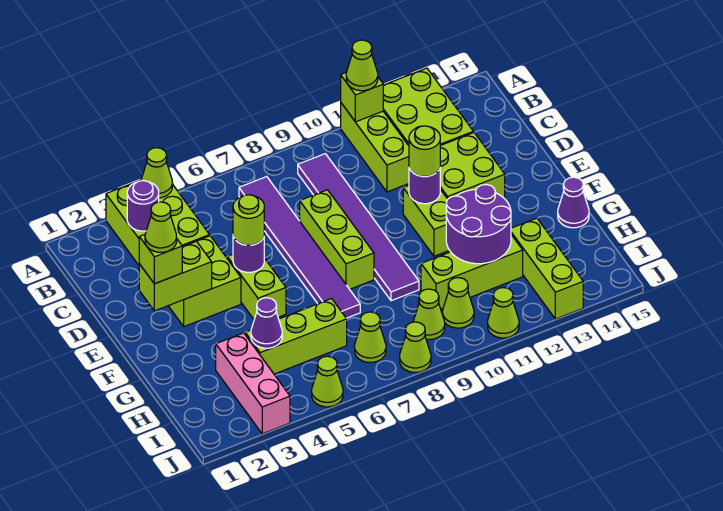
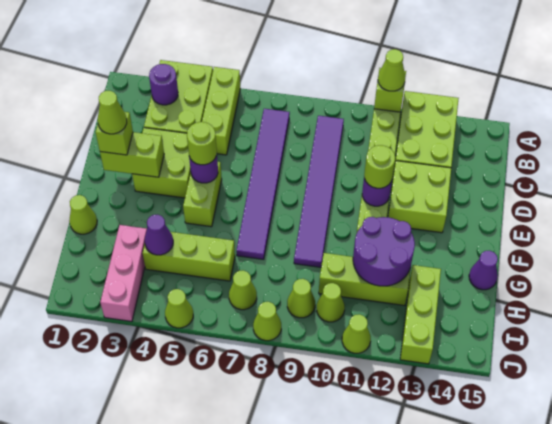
lime 1x1 cone [141,148,172,198] -> lime 1x1 cone moved to [69,195,97,234]
lime 1x3 brick [300,190,374,289] -> lime 1x3 brick moved to [202,67,240,155]

